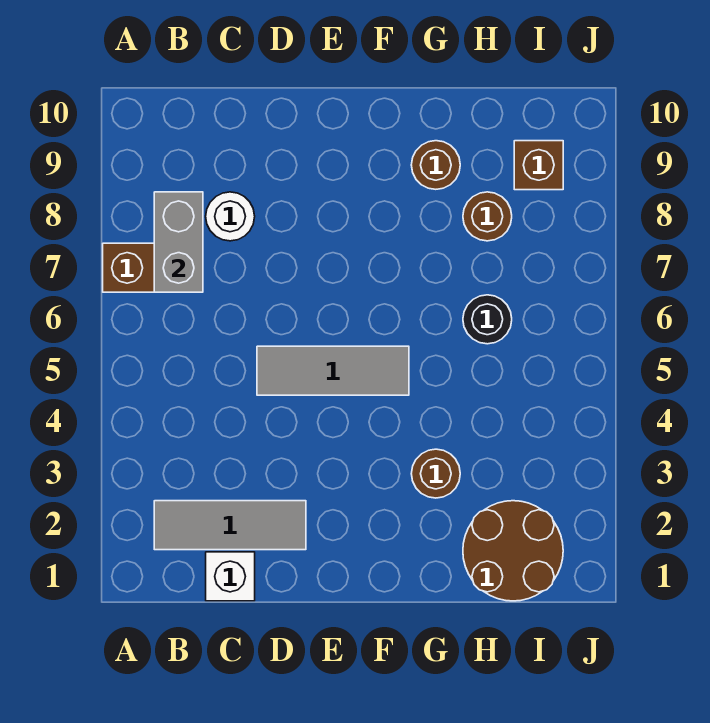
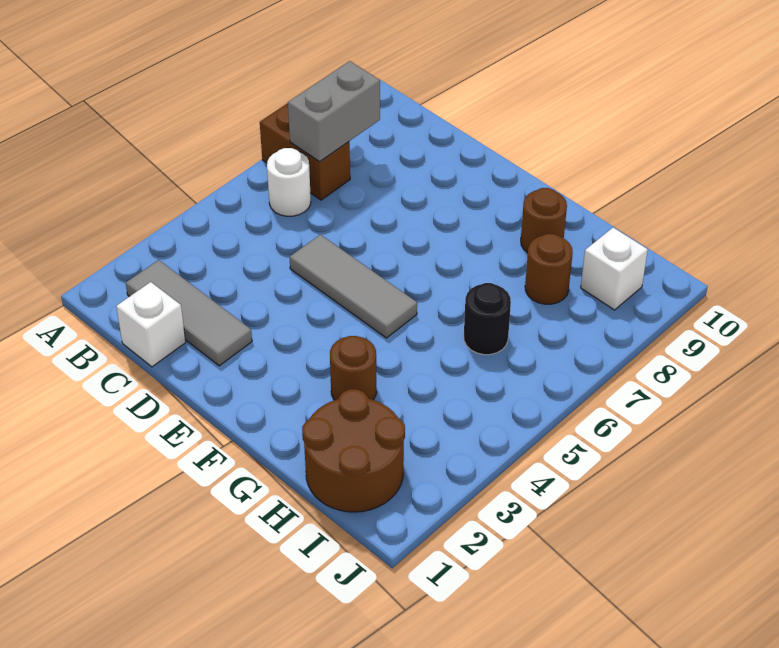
white 1x1 round brick [206,192,255,241] -> white 1x1 round brick moved to [267,148,311,216]
brown 1x1 brick [514,141,563,190] -> white 1x1 brick [581,228,648,310]

